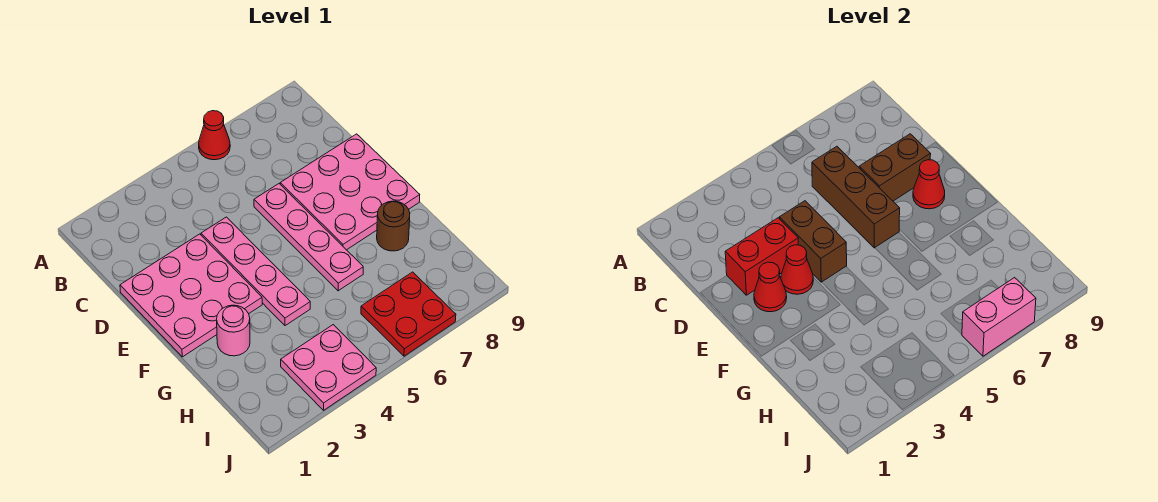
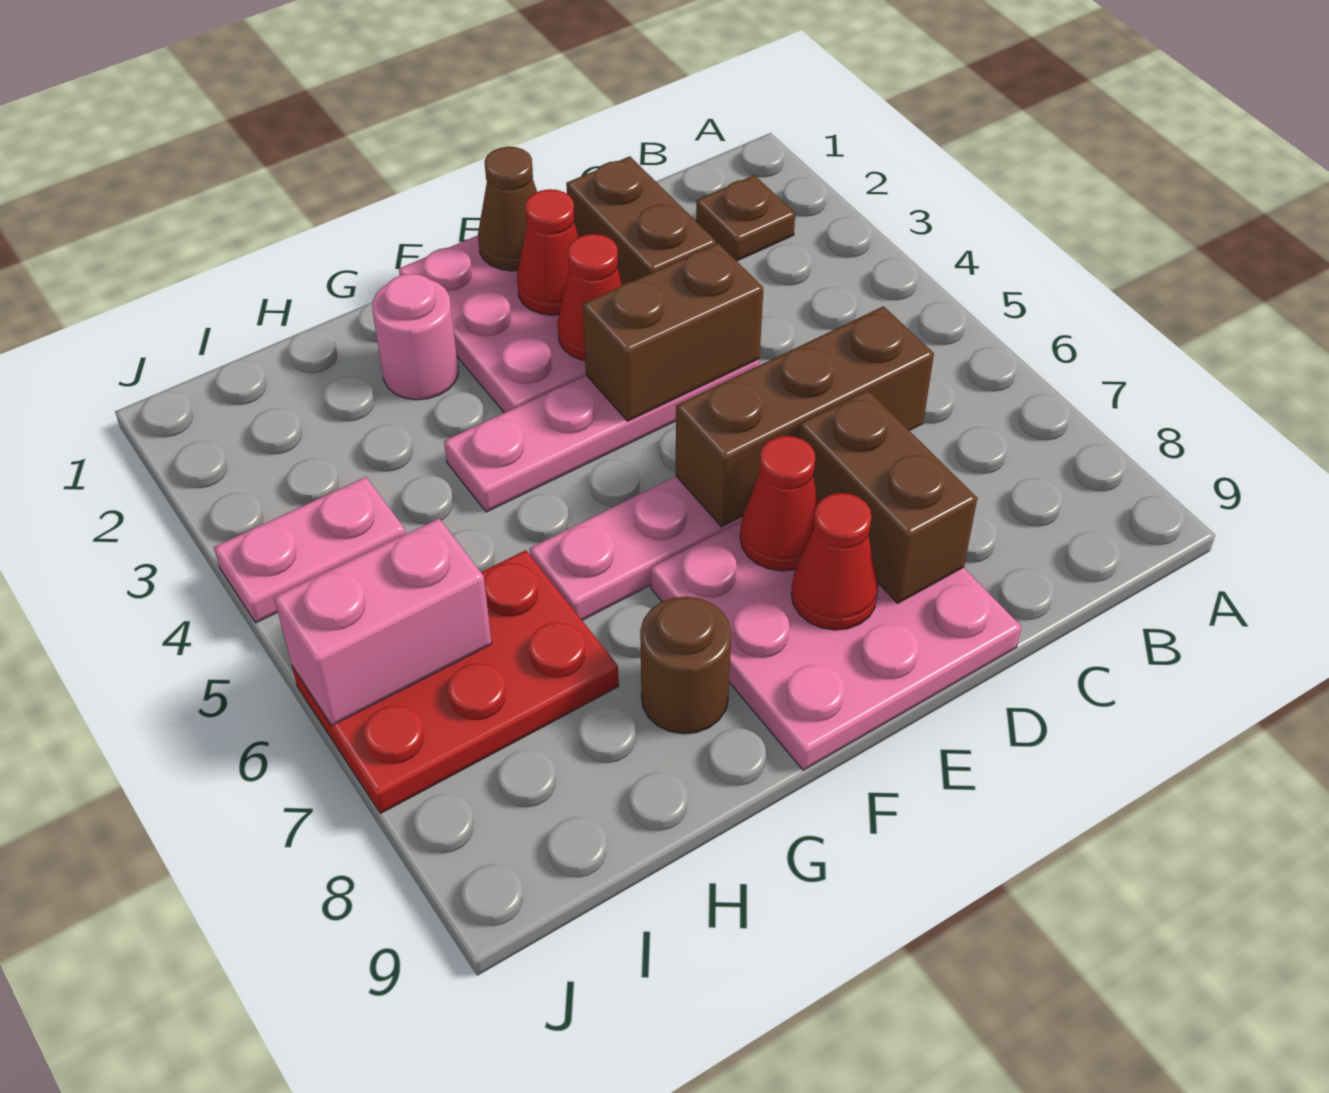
red 1x1 cone [199,111,230,160] -> red 1x1 cone moved to [740,436,819,571]
none -> brown 1x1 plate [696,175,795,261]
red 1x2 brick [725,218,798,295] -> brown 1x2 brick [566,156,716,285]
none -> brown 1x1 cone [478,147,537,271]
pink 2x2 plate [281,325,376,410] -> pink 1x2 plate [214,477,405,623]
red 2x2 plate [361,272,456,356] -> red 2x3 plate [292,550,619,813]
pink 1x2 brick [962,278,1036,356] -> pink 1x2 brick turned to [274,519,492,726]

